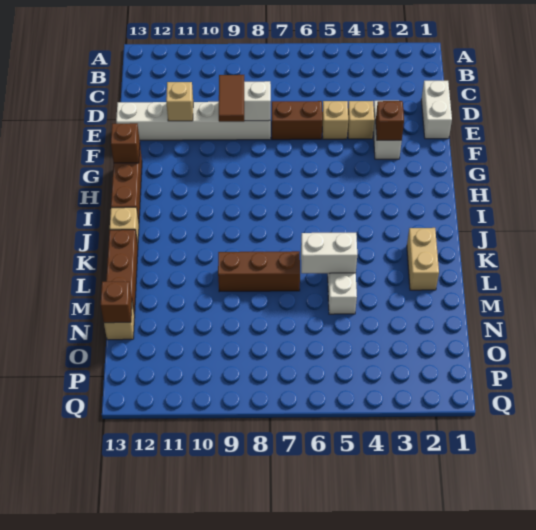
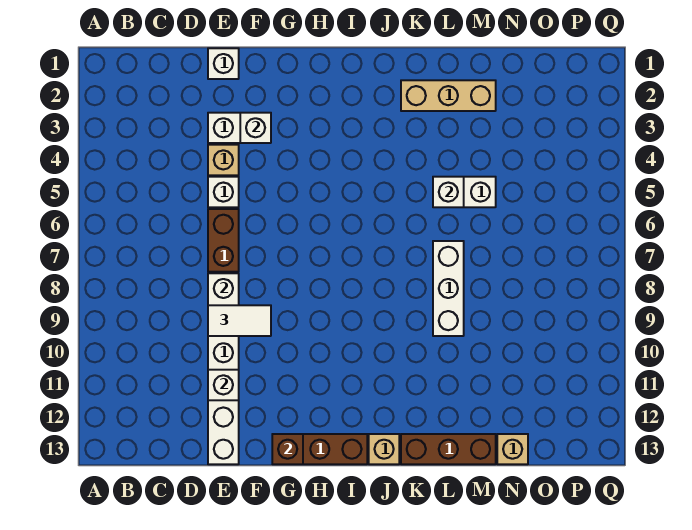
white 1x2 brick [421,81,452,139] -> white 1x1 brick [208,48,239,79]
tan 1x1 brick [322,101,348,139] -> white 1x1 brick [208,177,239,207]
brown 1x2 tile [219,75,244,122] -> white 1x2 tile [208,305,271,336]
tan 1x1 brick [166,82,193,121] -> white 1x1 brick [208,370,239,400]
brown 1x1 brick [376,101,404,140] -> white 1x1 brick [240,113,271,143]
tan 1x2 brick [407,228,439,290] -> tan 1x3 brick [401,80,496,111]
white 1x2 brick [301,233,357,273] -> white 1x1 brick [433,177,464,207]
brown 1x3 brick [218,251,300,292] -> white 1x3 brick [433,241,464,336]
brown 1x1 brick [101,282,132,323] -> none

